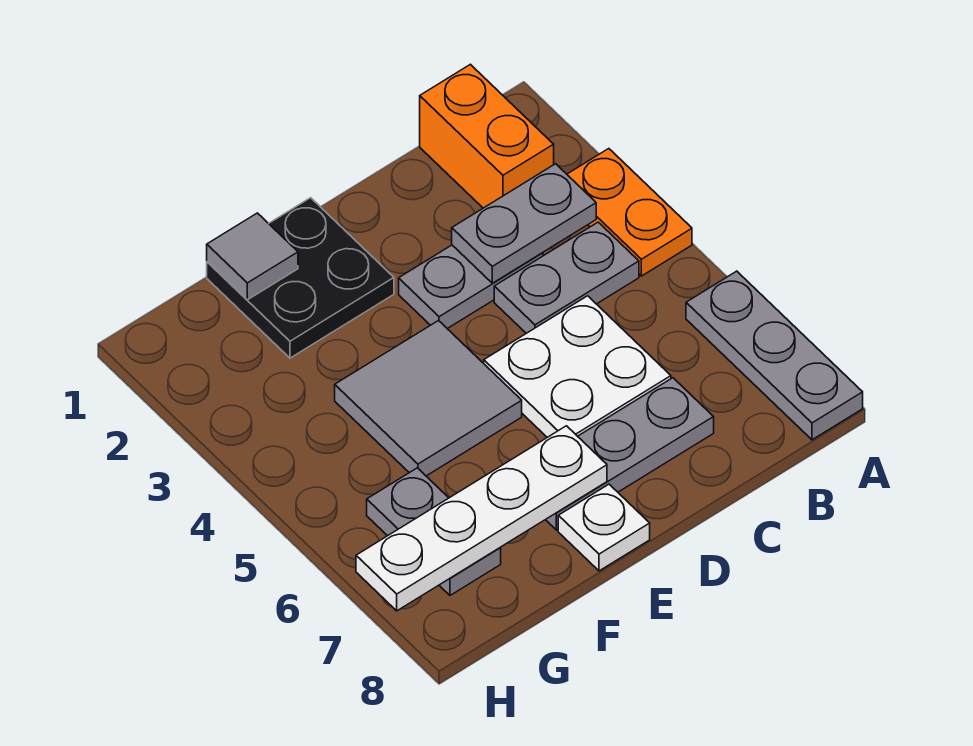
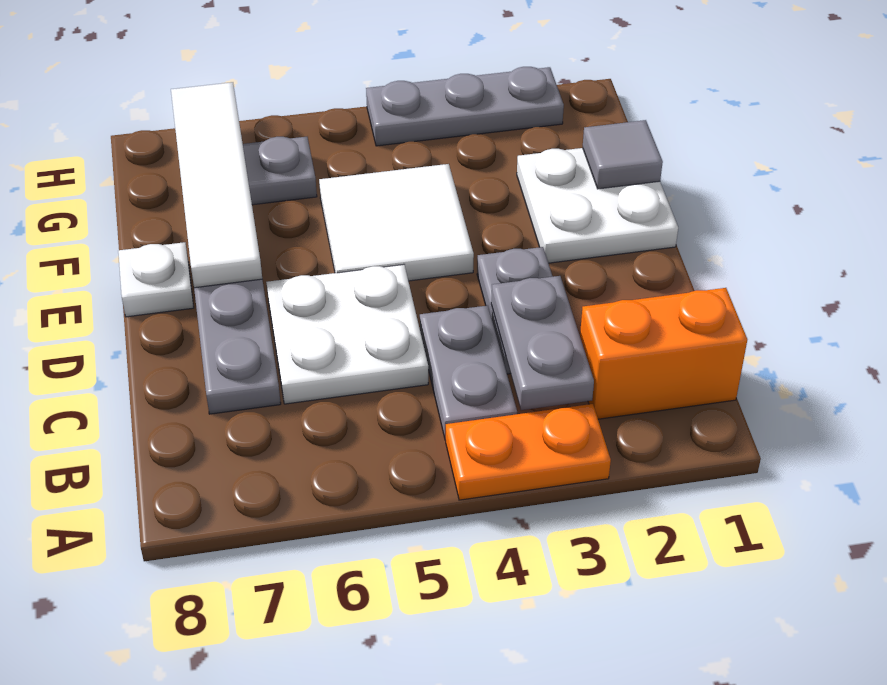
grey 1x3 plate [686,271,863,440] -> grey 1x3 plate moved to [366,67,564,146]
black 2x2 plate [207,198,394,358] -> white 2x2 plate [517,148,678,263]
grey 2x2 tile [335,321,522,476] -> white 2x2 tile [319,164,474,281]
white 1x4 plate [356,426,607,611] -> white 1x4 tile [171,82,262,288]

